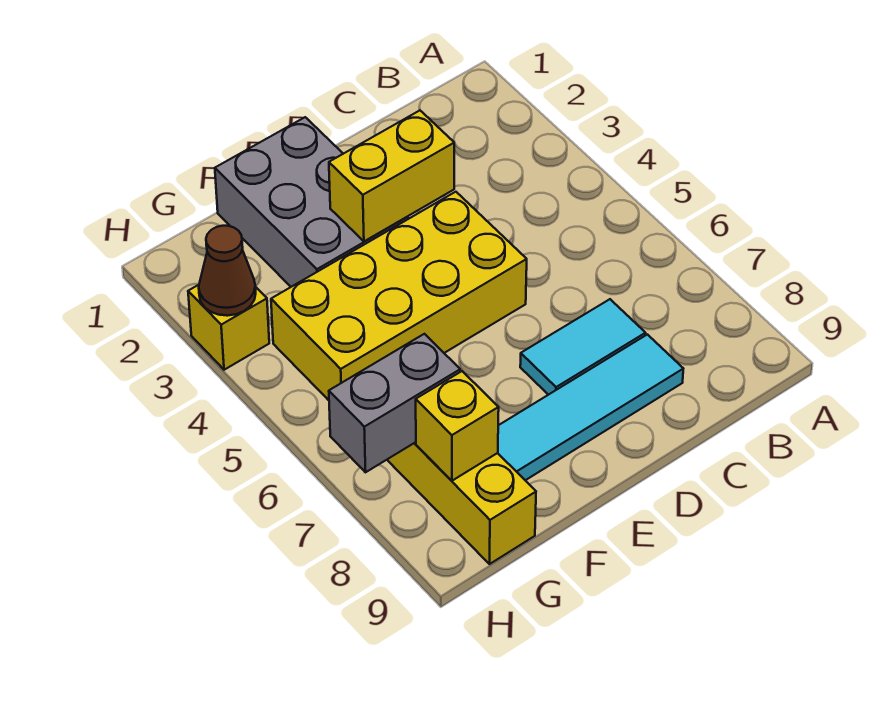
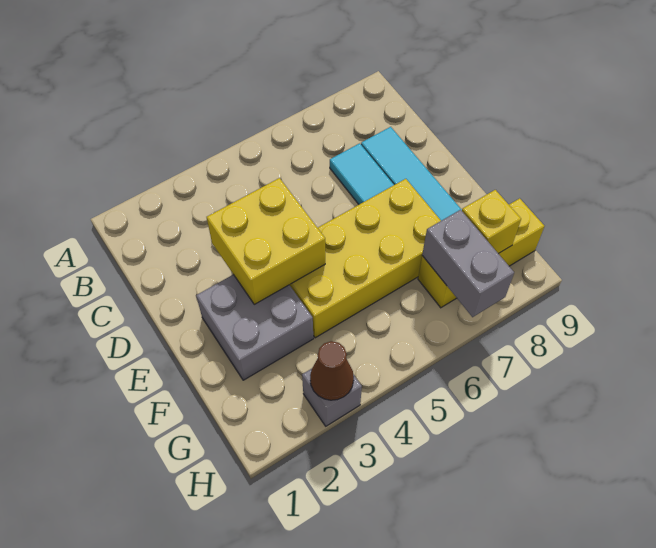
yellow 1x2 brick [329,110,454,241] -> yellow 2x2 brick [207,178,325,304]
yellow 2x4 brick [271,192,527,400] -> yellow 2x4 brick turned to [290,179,441,338]
grey 2x3 brick [215,117,408,287] -> grey 2x2 brick [196,275,313,380]
yellow 1x1 brick [188,285,269,370] -> grey 1x1 brick [302,369,362,426]

